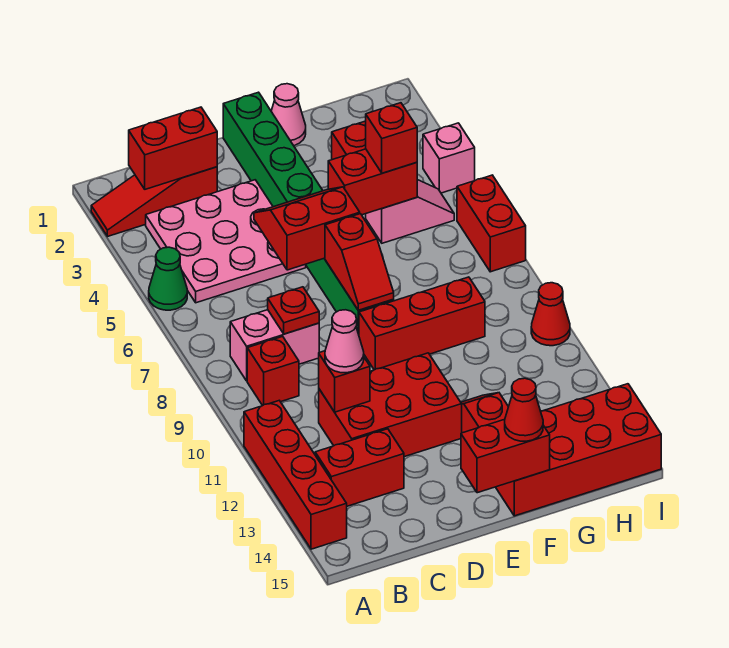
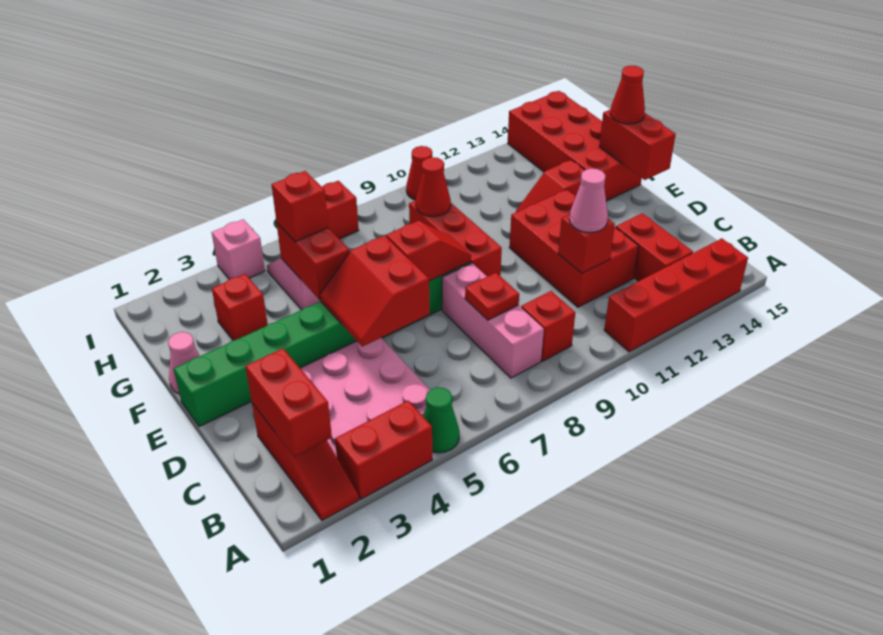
none -> red 1x2 brick [335,401,432,499]
pink 1x2 brick [230,310,319,381] -> pink 1x3 brick [442,263,544,378]
none -> red 1x1 cone [416,157,451,217]

